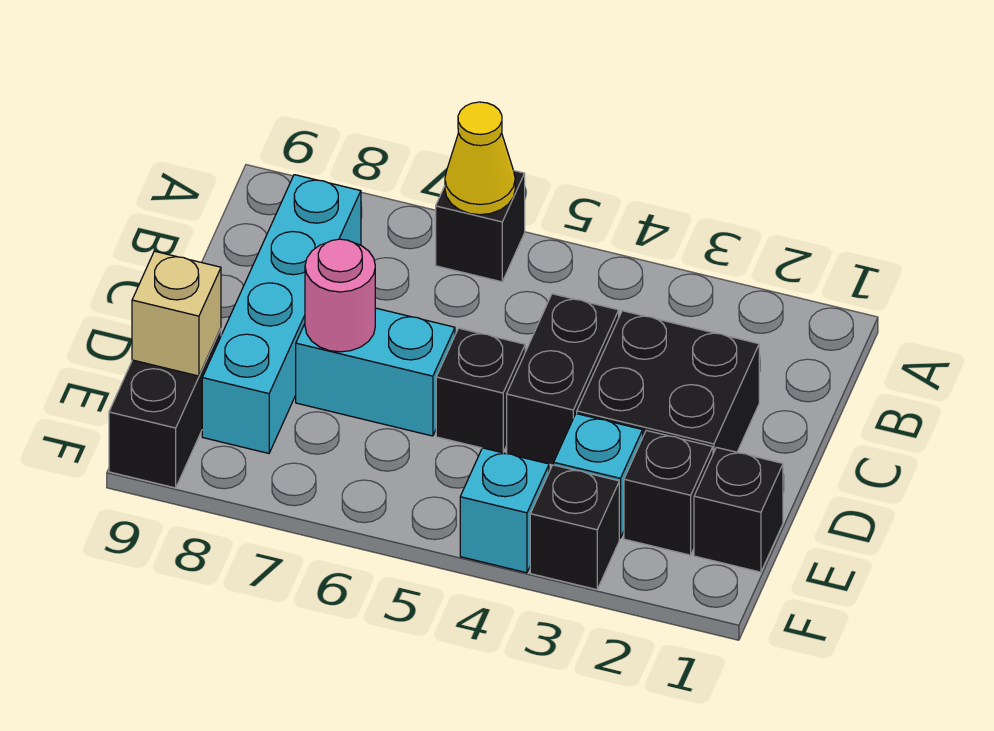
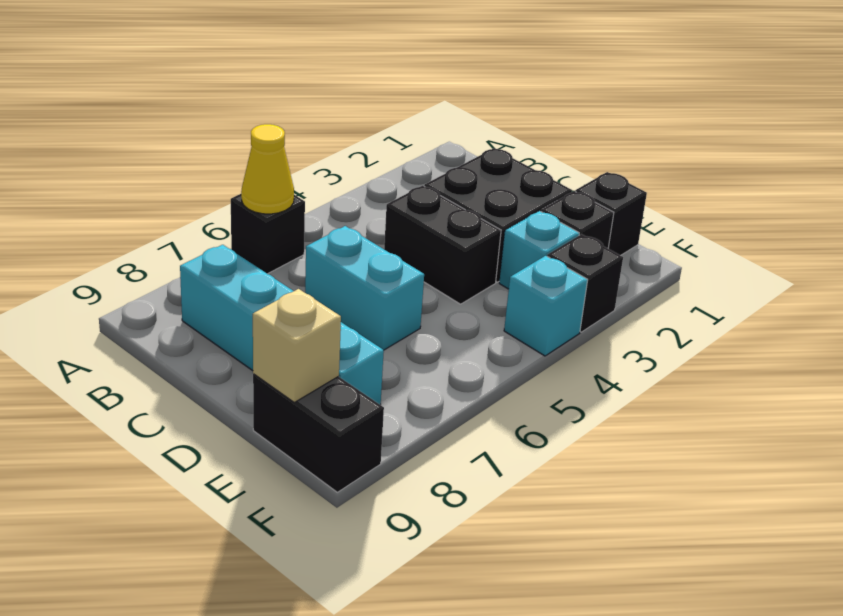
black 1x1 brick [436,328,525,453] -> none
cyan 1x2 brick [296,308,455,436] -> cyan 1x2 brick turned to [305,226,424,350]
pink 1x1 round brick [305,239,375,352] -> none

